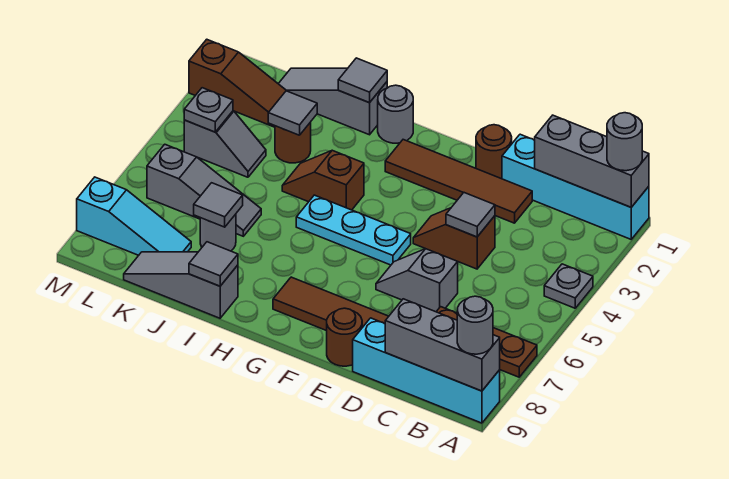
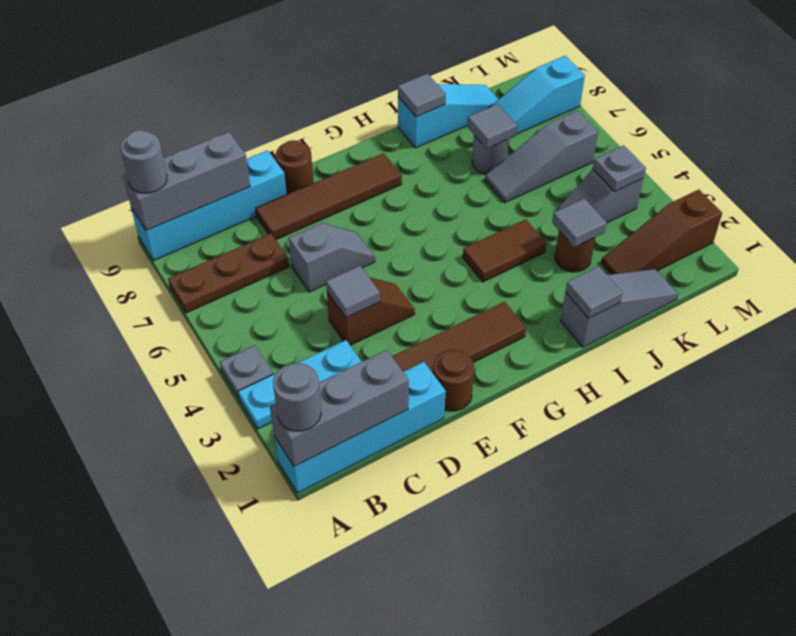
cyan 1x3 plate [296,195,411,265] -> cyan 1x3 plate moved to [238,340,361,429]
grey 1x1 round brick [378,85,413,143] -> none
brown 1x2 slope [282,150,364,210] -> brown 1x2 tile [463,219,546,282]
grey 1x3 slope [124,252,238,318] -> cyan 1x3 slope [398,84,498,148]

